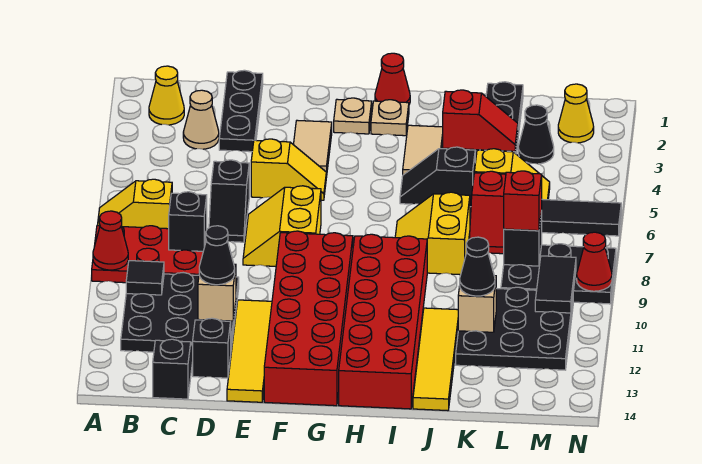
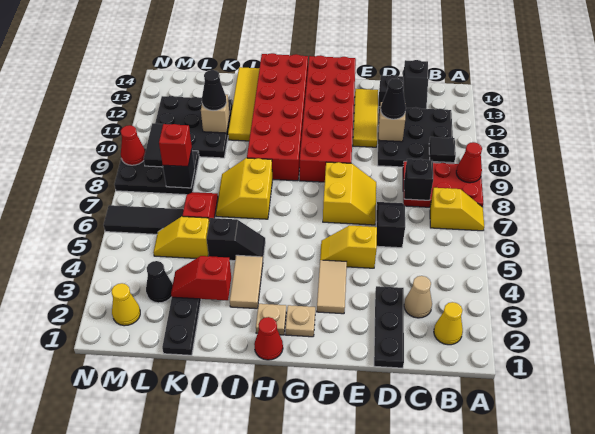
yellow 1x4 tile [227,300,272,402] -> yellow 1x3 tile [353,89,378,147]
yellow 2x2 slope [395,192,470,275] -> yellow 2x2 slope turned to [216,158,272,219]

